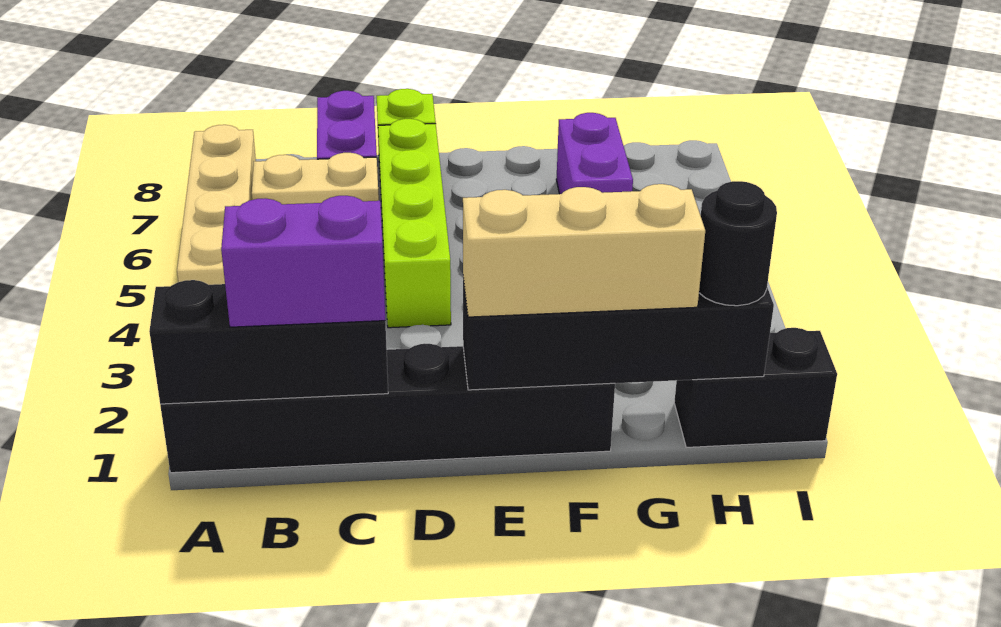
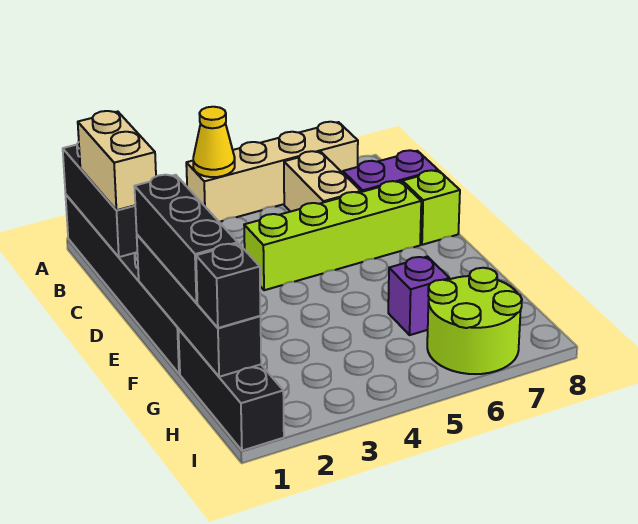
none -> yellow 1x1 cone [193,107,235,177]
purple 1x2 brick [221,196,385,327] -> tan 1x2 brick [78,111,156,210]
tan 1x3 brick [463,184,705,317] -> black 1x3 brick [134,175,238,303]
purple 1x2 brick [556,113,633,194] -> purple 1x1 brick [388,257,449,335]
black 1x2 brick [674,328,837,448] -> black 1x3 brick [178,329,284,451]
black 1x1 round brick [699,181,777,306] -> black 1x1 brick [196,244,261,328]
none -> lime 2x2 round brick [427,268,522,374]

